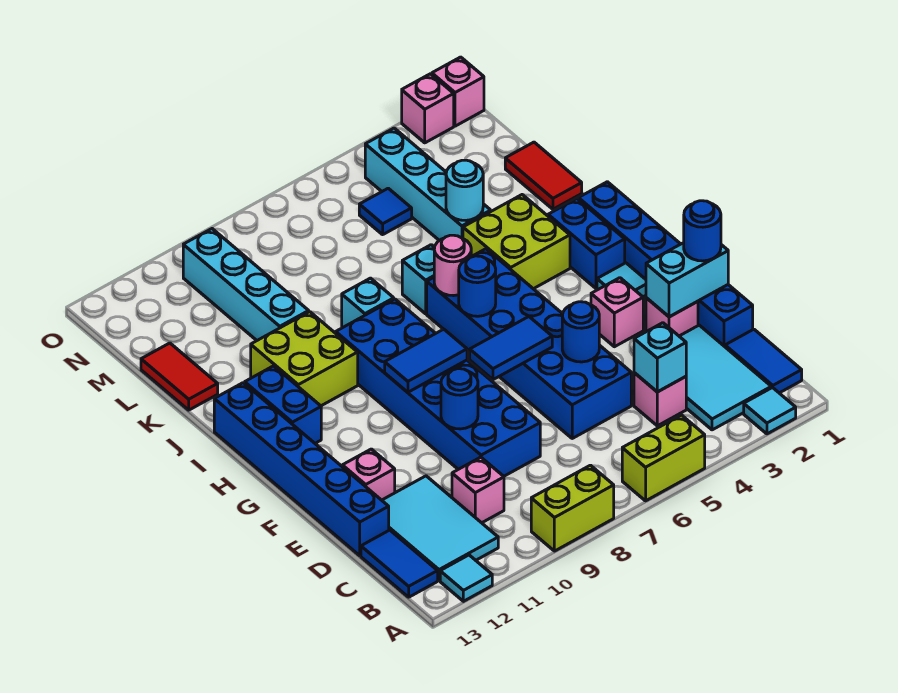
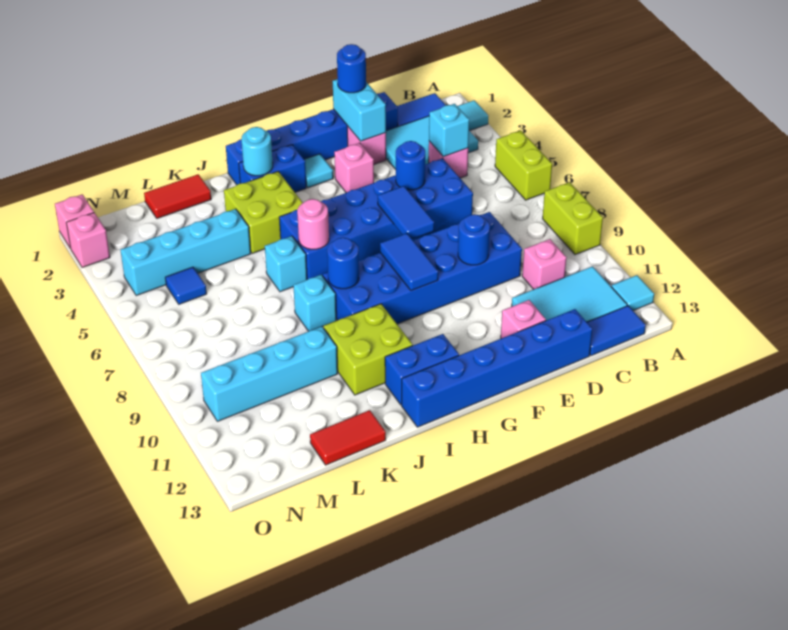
blue 1x1 round brick [459,256,496,316] -> blue 1x1 round brick moved to [327,238,359,289]
cyan 1x1 round brick [446,160,483,220] -> cyan 1x1 round brick moved to [242,127,273,176]

